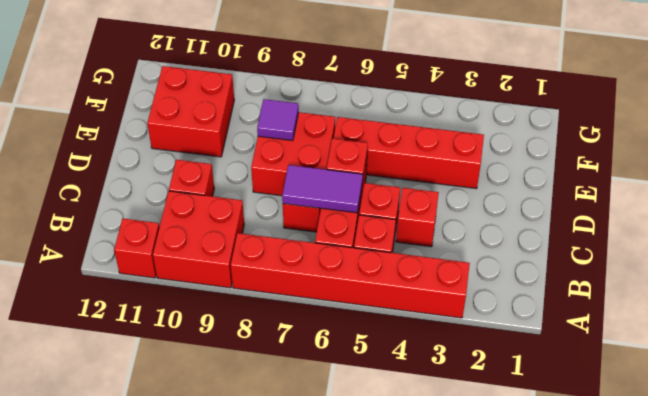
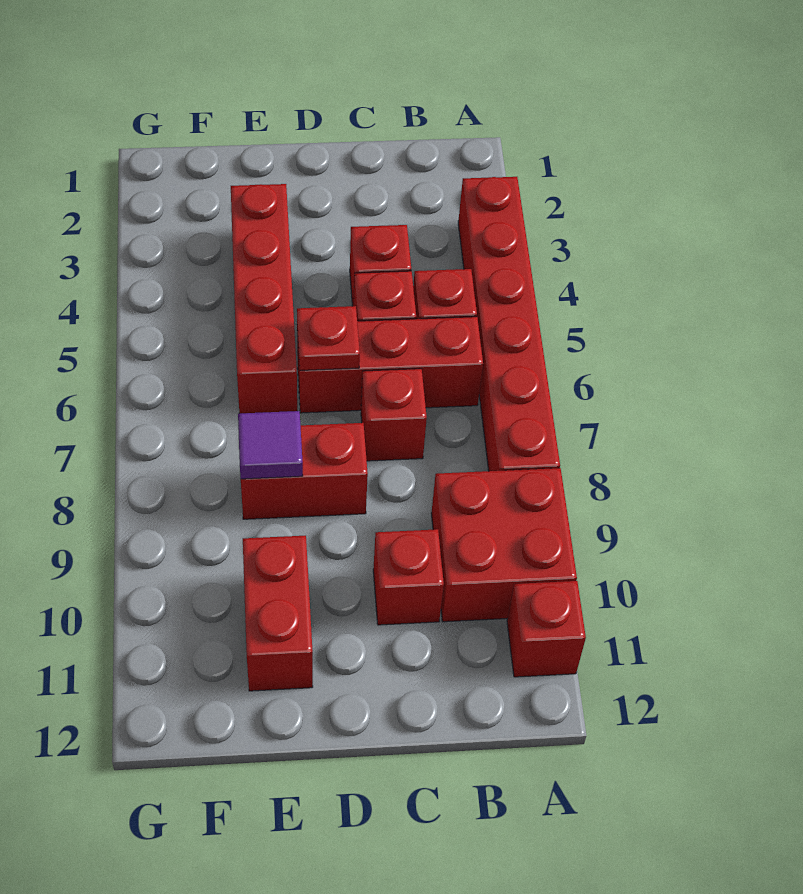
purple 1x2 tile [282,165,363,213] -> none
red 2x2 brick [251,112,335,196] -> red 1x2 brick [241,423,368,519]
red 2x2 brick [147,66,234,157] -> red 1x2 brick [243,536,313,691]

